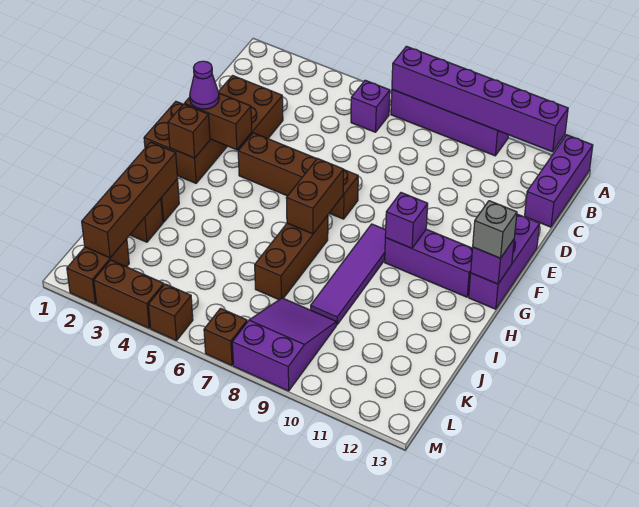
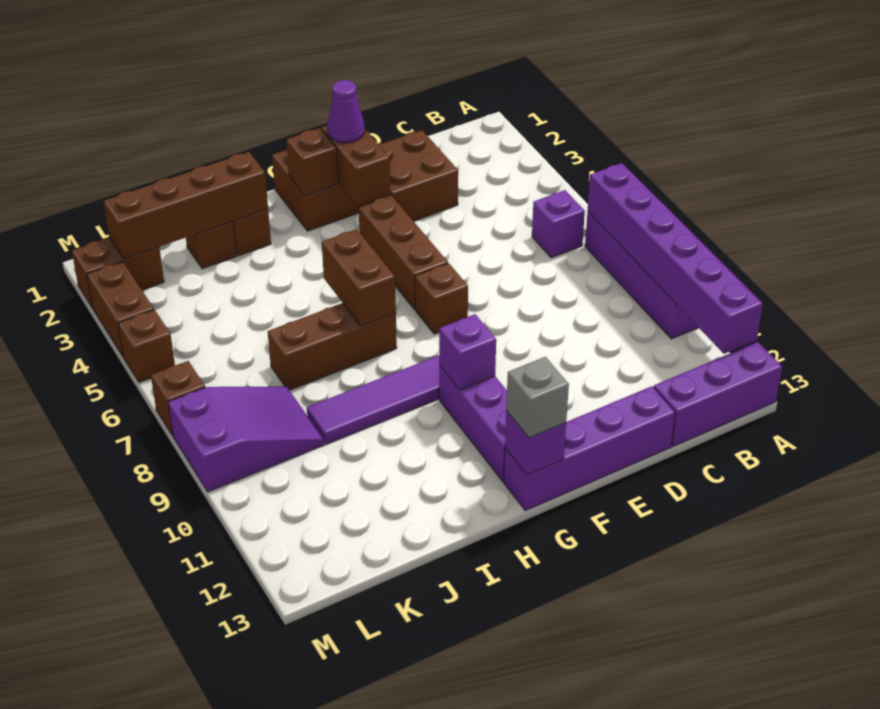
purple 1x3 brick [469,214,540,309] -> purple 1x4 brick [504,386,676,511]
brown 1x2 brick [286,159,344,234] -> brown 1x2 brick turned to [322,229,396,326]

